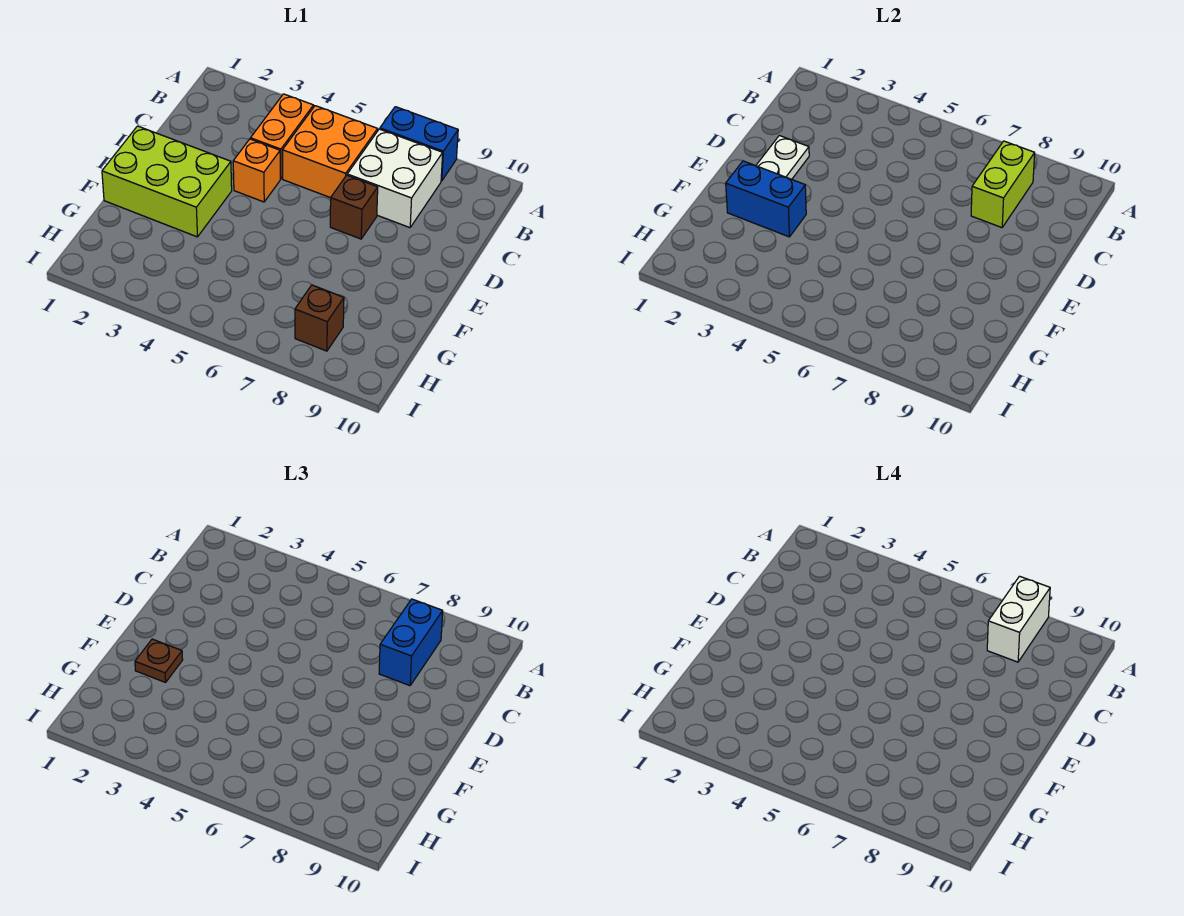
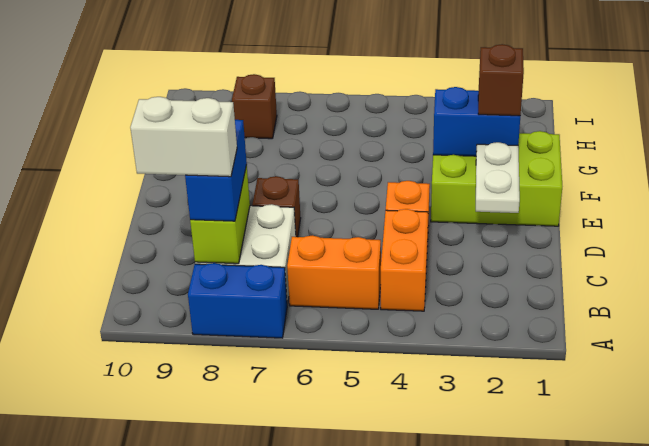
white 1x2 brick [987,576,1050,662] -> white 1x2 brick turned to [130,97,237,177]
orange 2x2 brick [283,106,378,198] -> orange 1x2 brick [287,235,381,309]
brown 1x1 plate [135,639,183,682] -> brown 1x1 brick [478,44,524,116]

